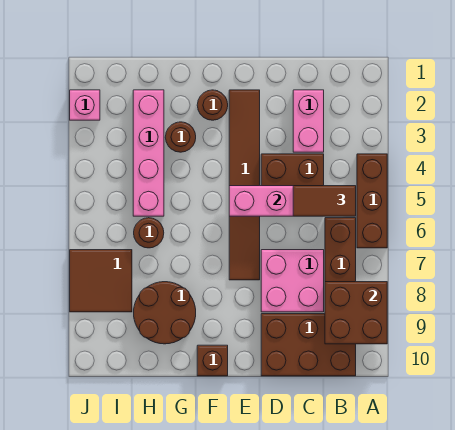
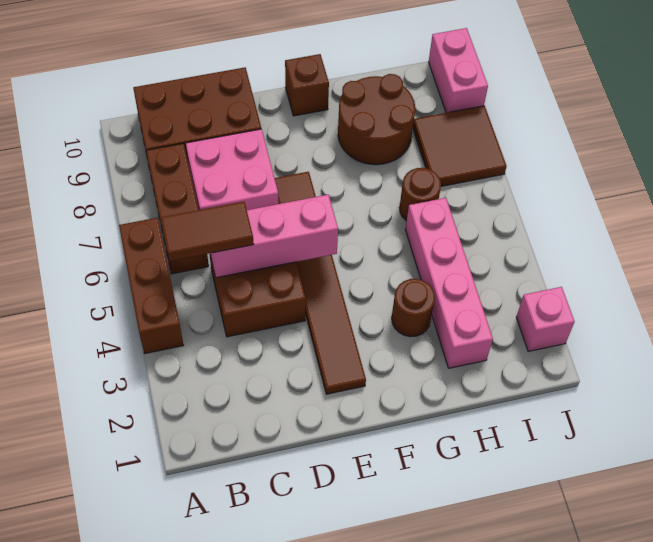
brown 2x2 brick [325,282,387,344] -> none
pink 1x2 brick [293,90,324,152] -> pink 1x2 brick moved to [429,28,488,113]
brown 1x1 round brick [197,90,228,120] -> none

